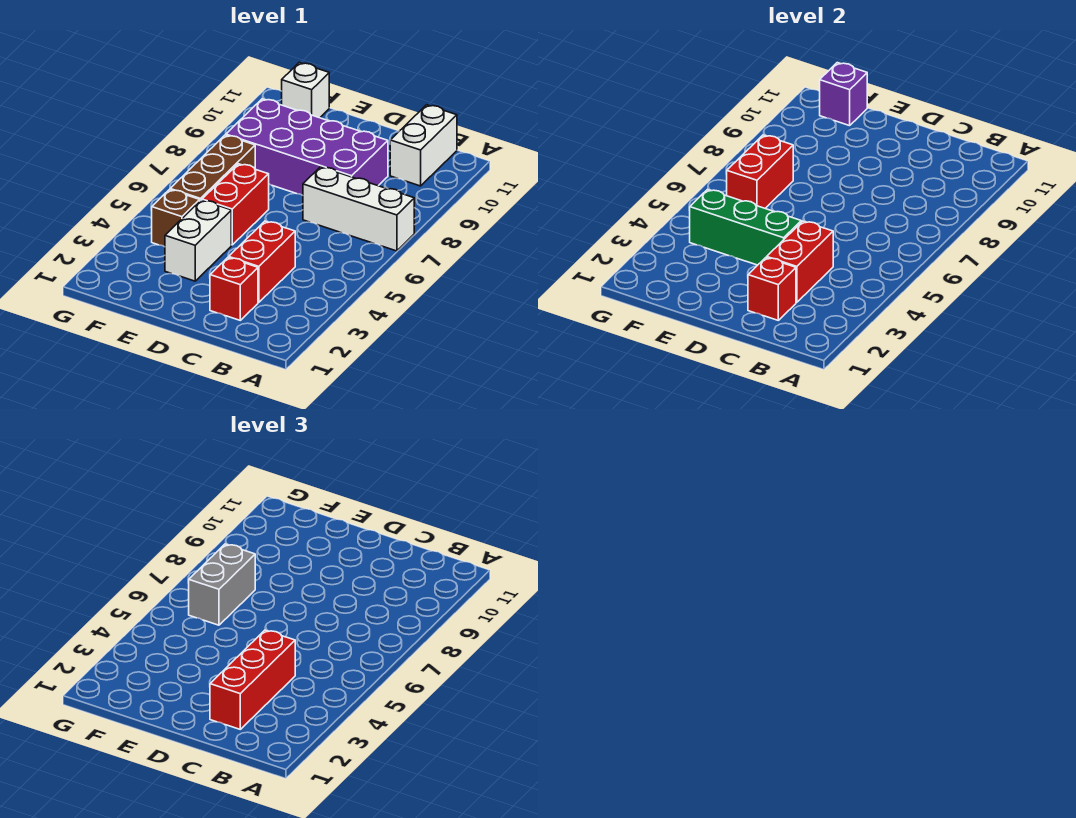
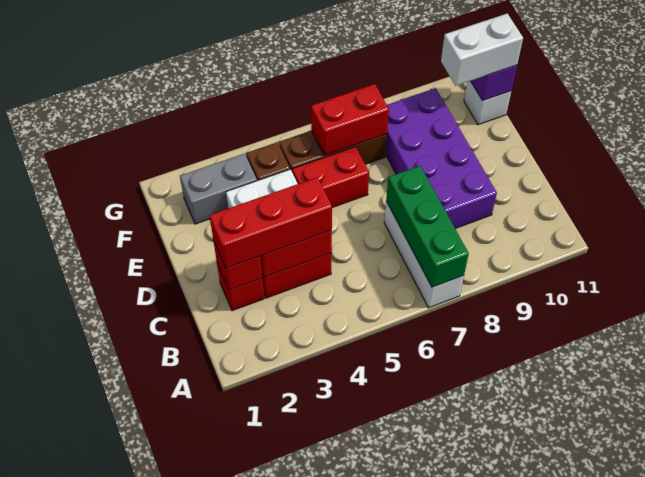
white 1x2 brick [390,105,457,186] -> white 1x2 brick moved to [441,13,523,86]
green 1x3 brick [690,190,801,265] -> green 1x3 brick moved to [386,166,469,287]
grey 1x2 brick [189,544,255,625] -> grey 1x2 brick moved to [180,154,257,224]

